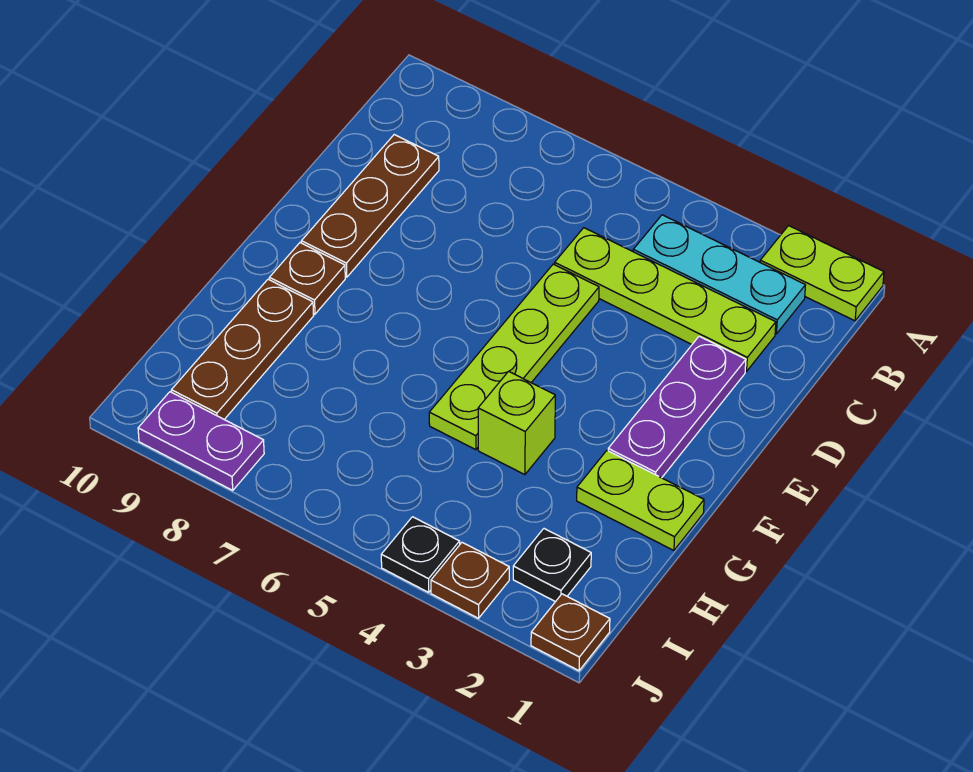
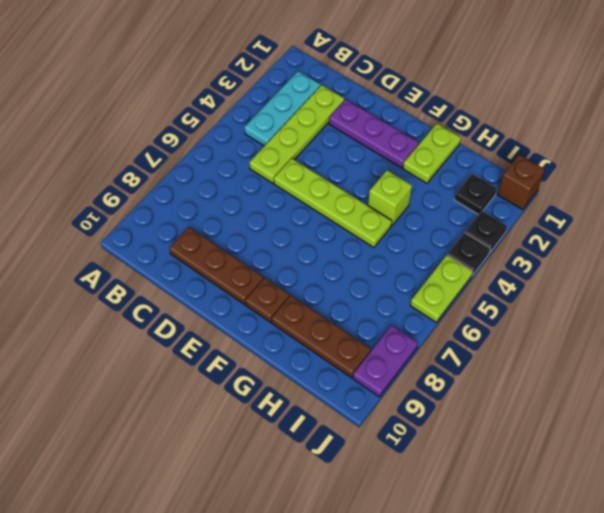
lime 1x2 plate [760,226,884,321] -> lime 1x2 plate moved to [410,255,473,322]
brown 1x1 plate [531,594,610,671] -> brown 1x1 brick [497,154,545,210]
brown 1x1 plate [431,542,509,618] -> black 1x1 plate [465,211,507,253]

